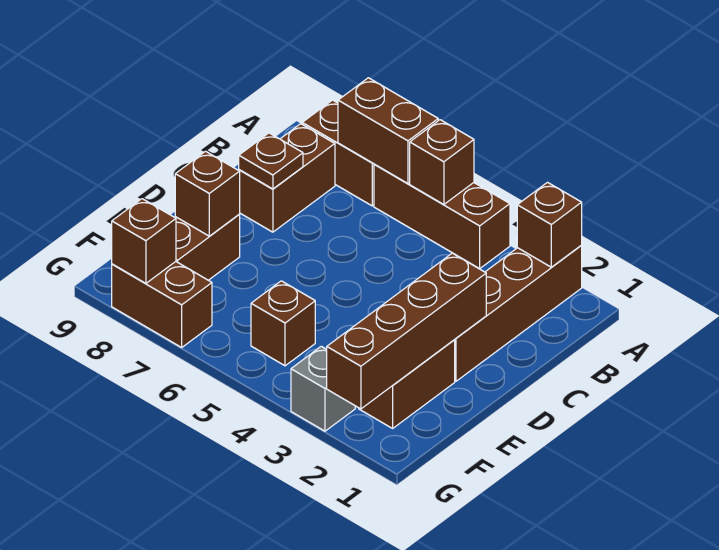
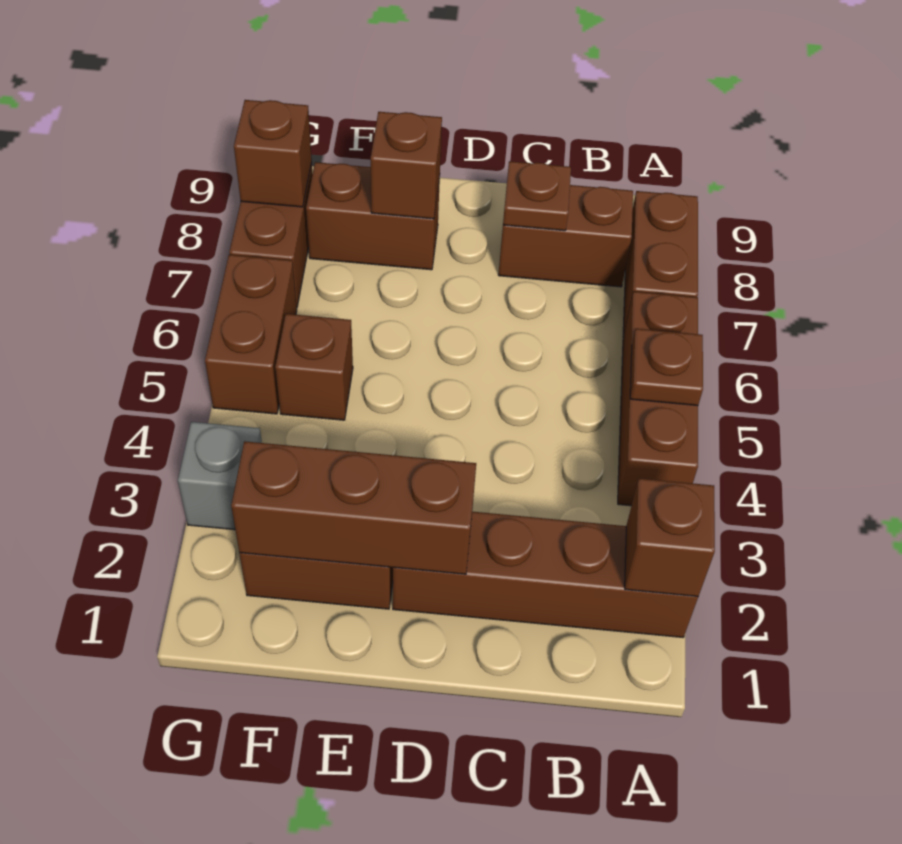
brown 1x1 brick [410,120,474,204] -> brown 1x1 plate [630,329,703,406]
brown 1x2 brick [338,78,438,183] -> brown 1x2 brick moved to [205,255,297,414]
brown 1x4 brick [327,253,486,409] -> brown 1x3 brick [231,441,476,574]

